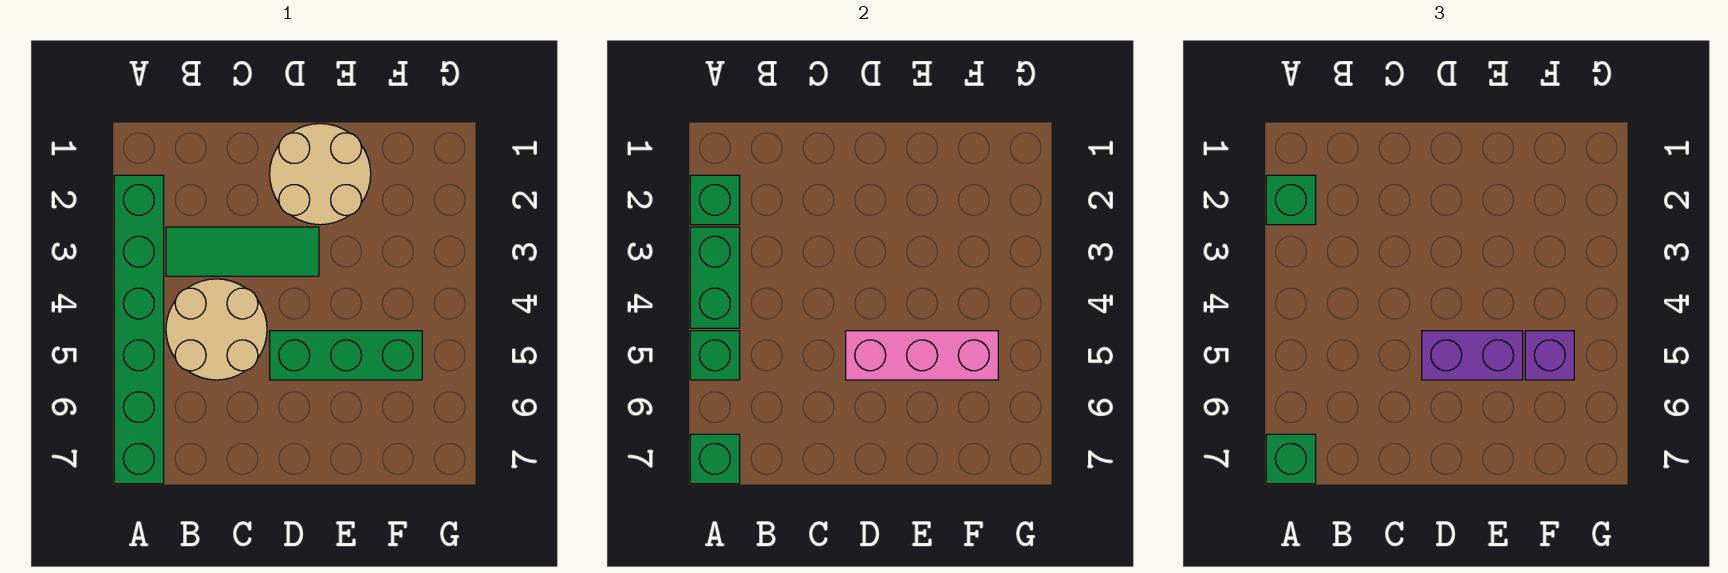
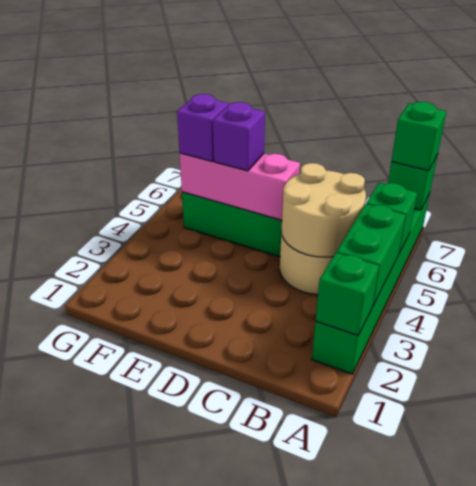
green 1x1 brick [1266,175,1316,225] -> none
green 1x3 tile [166,227,319,276] -> none
tan 2x2 round brick [270,124,371,225] -> tan 2x2 round brick moved to [281,163,366,257]
purple 1x2 brick [1422,331,1523,380] -> purple 1x1 brick [213,102,265,171]

